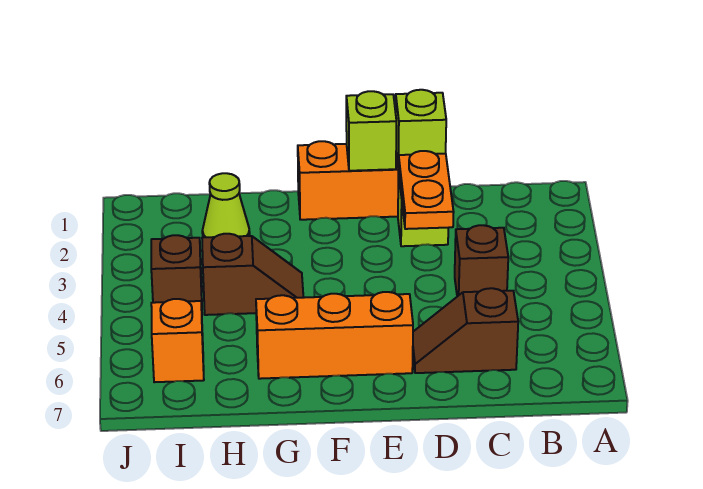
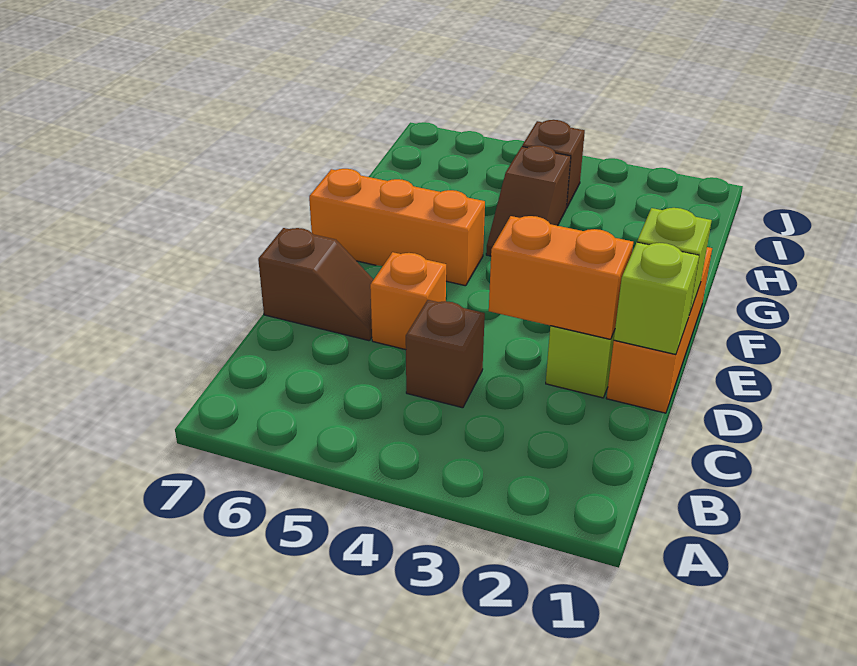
brown 1x2 slope [413,288,518,373] -> brown 1x2 slope turned to [258,228,374,341]
orange 1x2 plate [398,151,454,229] -> orange 1x2 brick [489,216,633,339]
orange 1x3 brick [256,292,413,379] -> orange 1x3 brick turned to [309,169,485,286]
lime 1x1 cone [202,173,250,237] -> none
orange 1x1 brick [151,299,204,382] -> orange 1x1 brick moved to [370,252,446,350]

